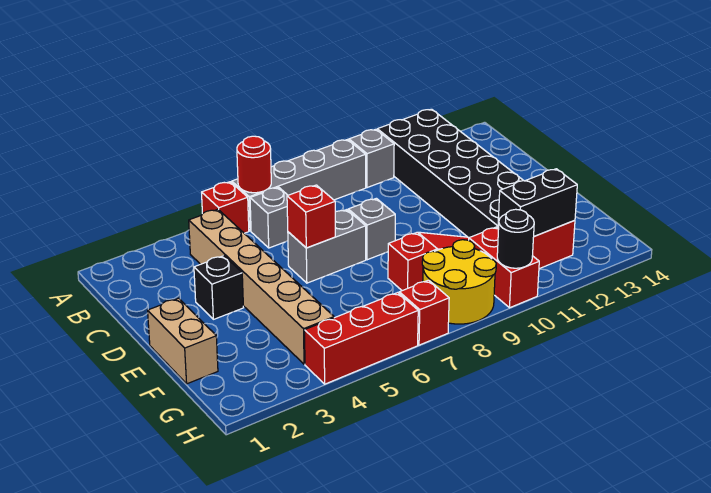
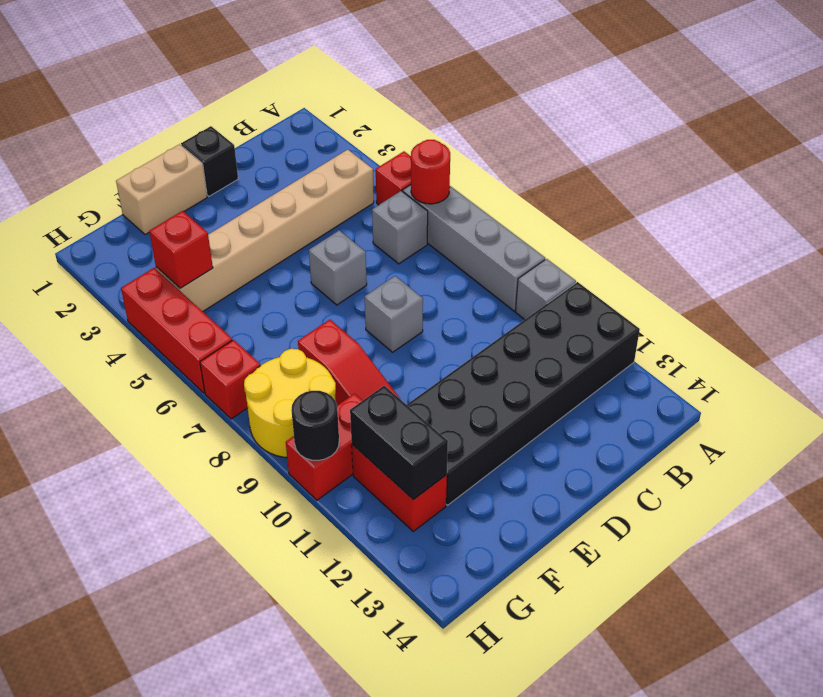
black 1x1 brick [194,256,243,319] -> black 1x1 brick moved to [181,126,238,196]
grey 1x2 brick [288,210,366,283] -> grey 1x1 brick [309,230,367,305]
red 1x1 brick [287,185,335,248] -> red 1x1 brick moved to [149,211,213,288]

